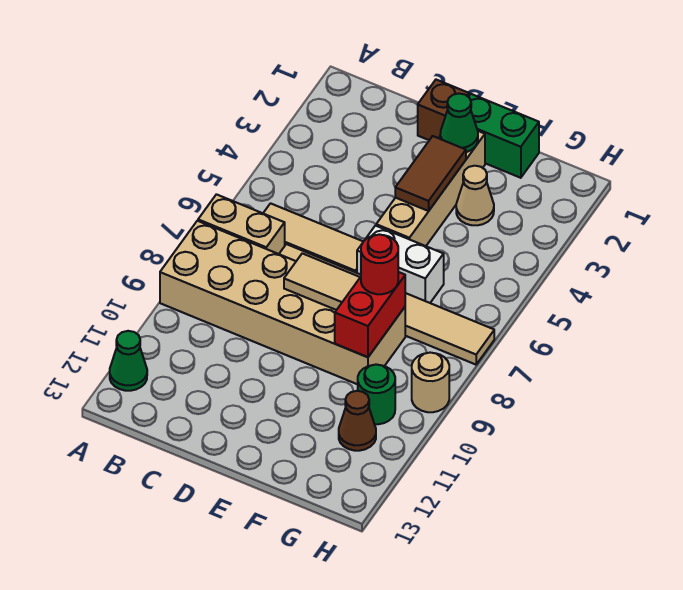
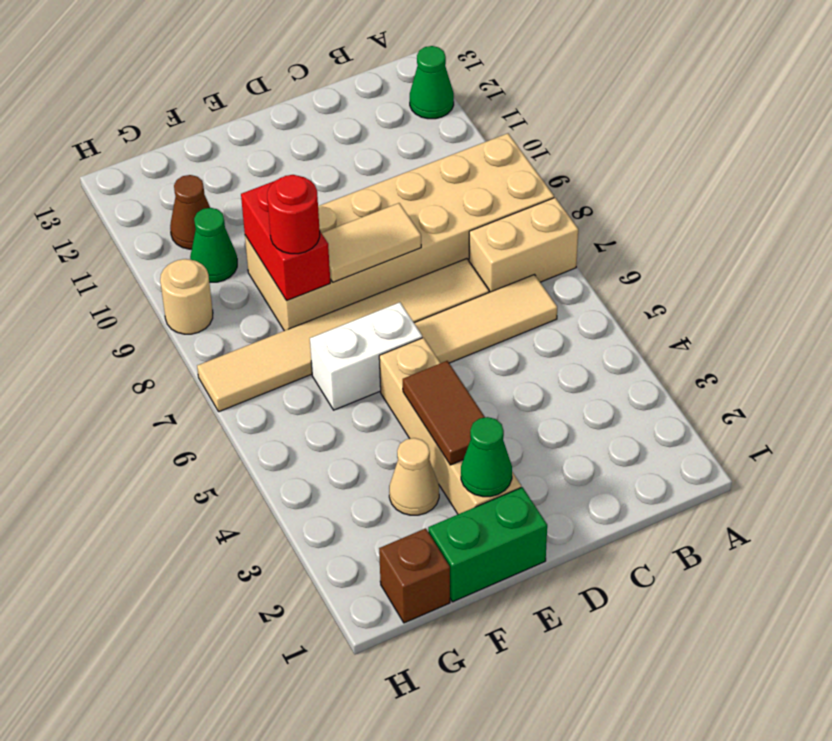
brown 1x1 brick [418,80,469,140] -> brown 1x1 brick moved to [379,528,450,623]
green 1x1 round brick [358,364,395,424] -> green 1x1 cone [190,208,237,282]

